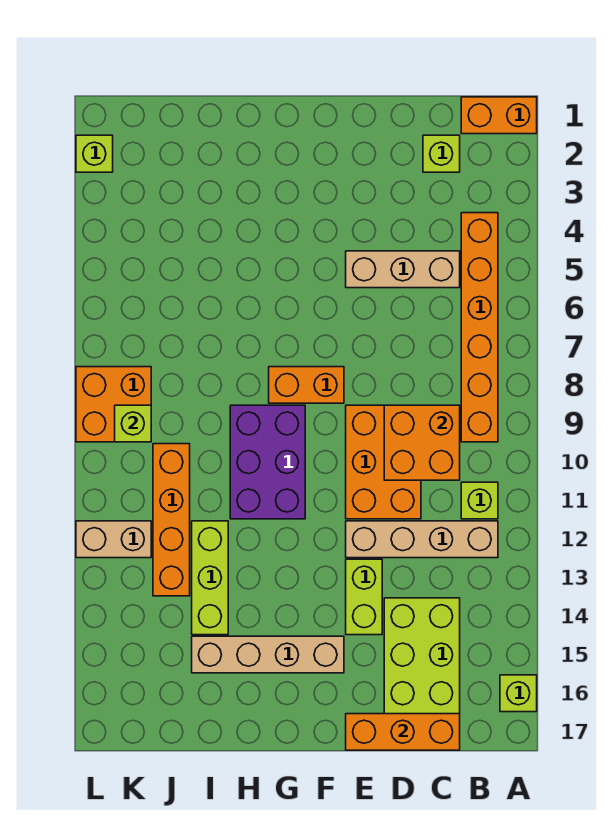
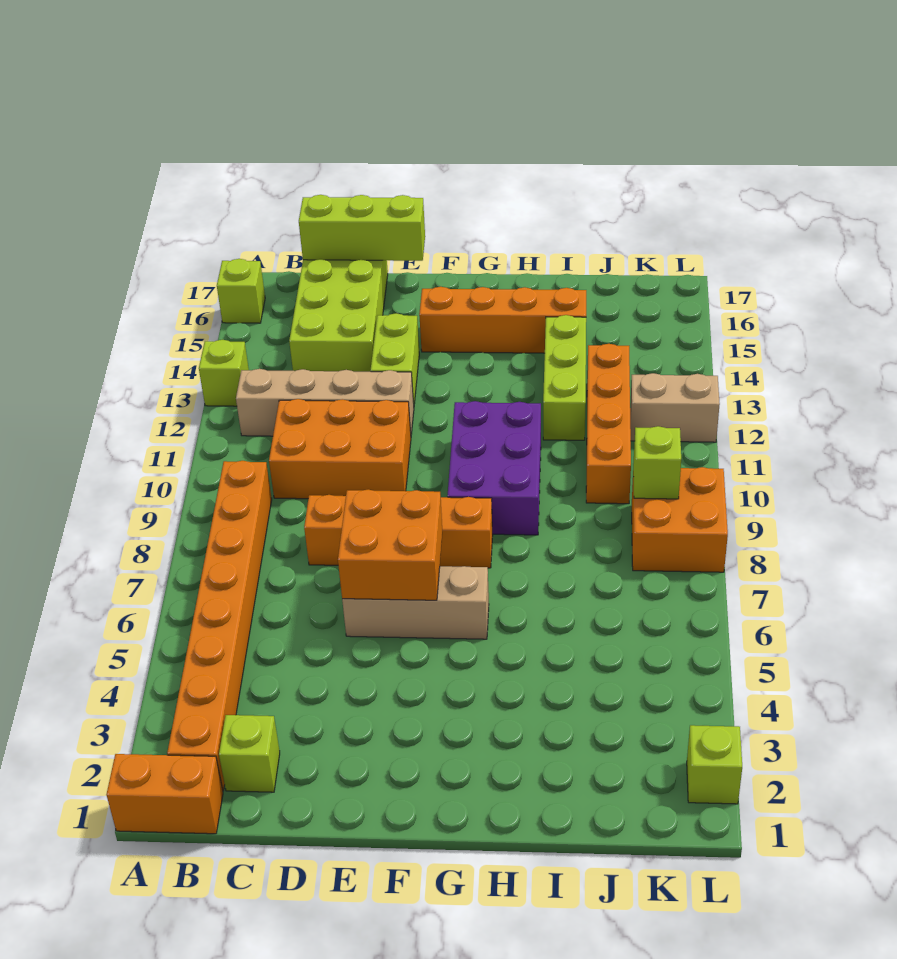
orange 1x6 brick [461,213,498,442] -> orange 1x8 brick [167,461,272,791]
lime 1x1 brick [461,482,498,519] -> lime 1x1 brick moved to [199,340,249,406]
tan 1x3 brick [346,251,460,288] -> tan 1x3 brick moved to [342,566,489,639]
orange 2x2 brick [384,405,460,480] -> orange 2x2 brick moved to [338,489,442,600]
orange 1x3 brick [346,714,460,750] -> lime 1x3 brick [299,195,425,261]
orange 2x3 brick [346,405,421,519] -> orange 2x3 brick turned to [269,399,411,499]
orange 1x2 brick [269,367,344,403] -> orange 1x4 brick [304,495,493,568]
tan 1x4 brick [192,636,344,673] -> orange 1x4 brick [419,287,586,353]

